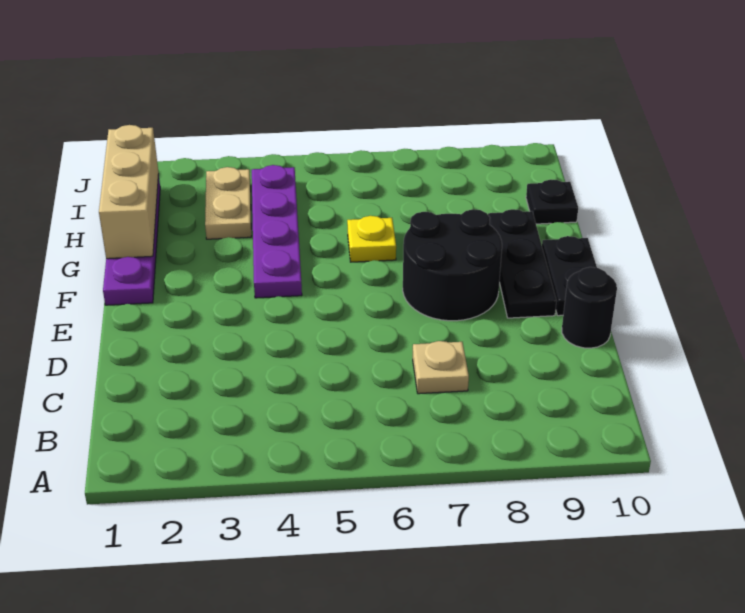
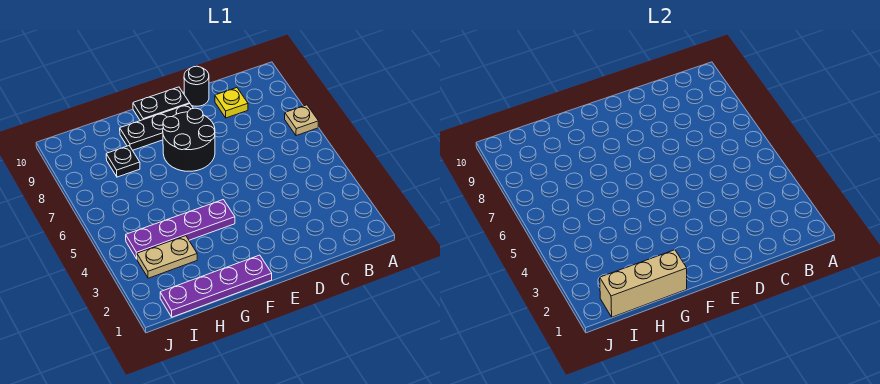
tan 1x1 plate [413,341,469,394] -> tan 1x1 plate moved to [285,105,319,136]
yellow 1x1 plate [347,216,396,262] -> yellow 1x1 plate moved to [215,88,248,118]
black 1x1 plate [526,180,578,224] -> black 1x1 plate moved to [106,146,140,177]

